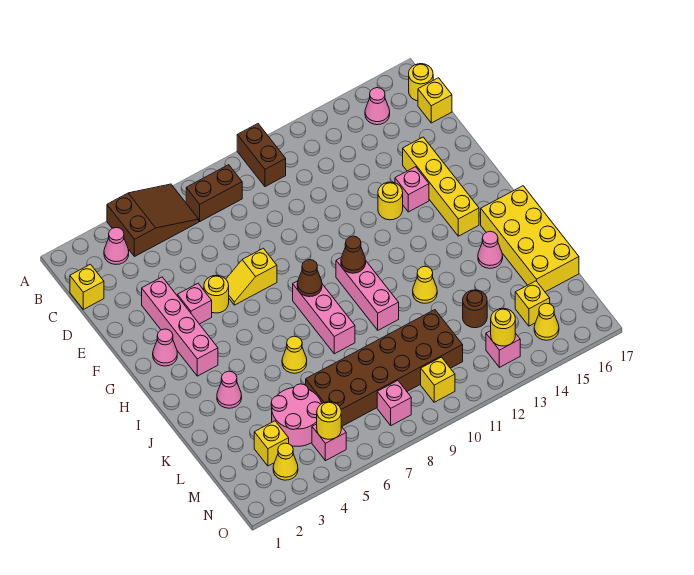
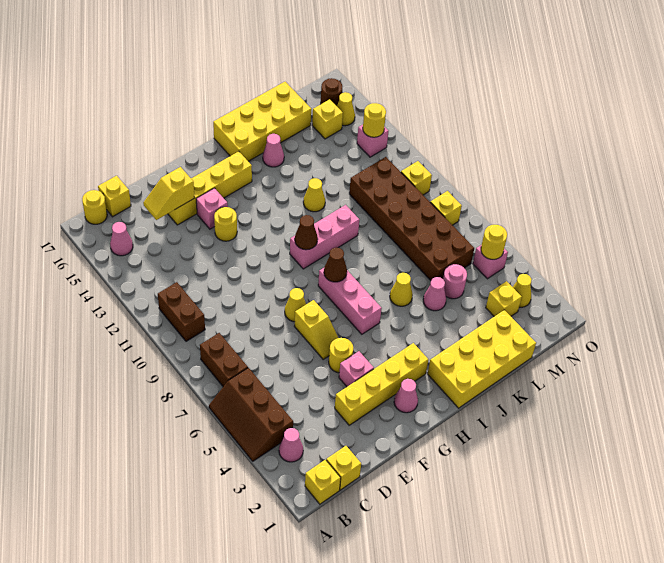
brown 2x3 slope [107,184,199,257] -> brown 2x3 slope turned to [209,368,293,461]
brown 1x2 brick [237,124,286,187] -> brown 1x2 brick turned to [158,282,205,341]
none -> yellow 1x1 brick [305,460,341,504]
none -> yellow 1x2 slope [143,167,195,220]
pink 1x4 brick [142,277,218,376] -> yellow 1x4 brick [335,343,428,425]
none -> yellow 1x1 cone [285,288,306,322]
pink 1x3 brick [293,281,355,354] -> pink 1x3 brick turned to [318,268,382,334]
none -> yellow 2x4 brick [428,310,536,408]
pink 1x1 cone [217,371,242,408] -> pink 1x1 cone moved to [423,277,446,311]
pink 2x2 round brick [271,384,322,446] -> pink 1x1 round brick [443,264,467,299]
brown 1x1 round brick [463,290,487,328] -> brown 1x1 round brick moved to [321,78,342,106]
pink 1x1 brick [377,381,411,425] -> yellow 1x1 brick [430,191,462,225]

